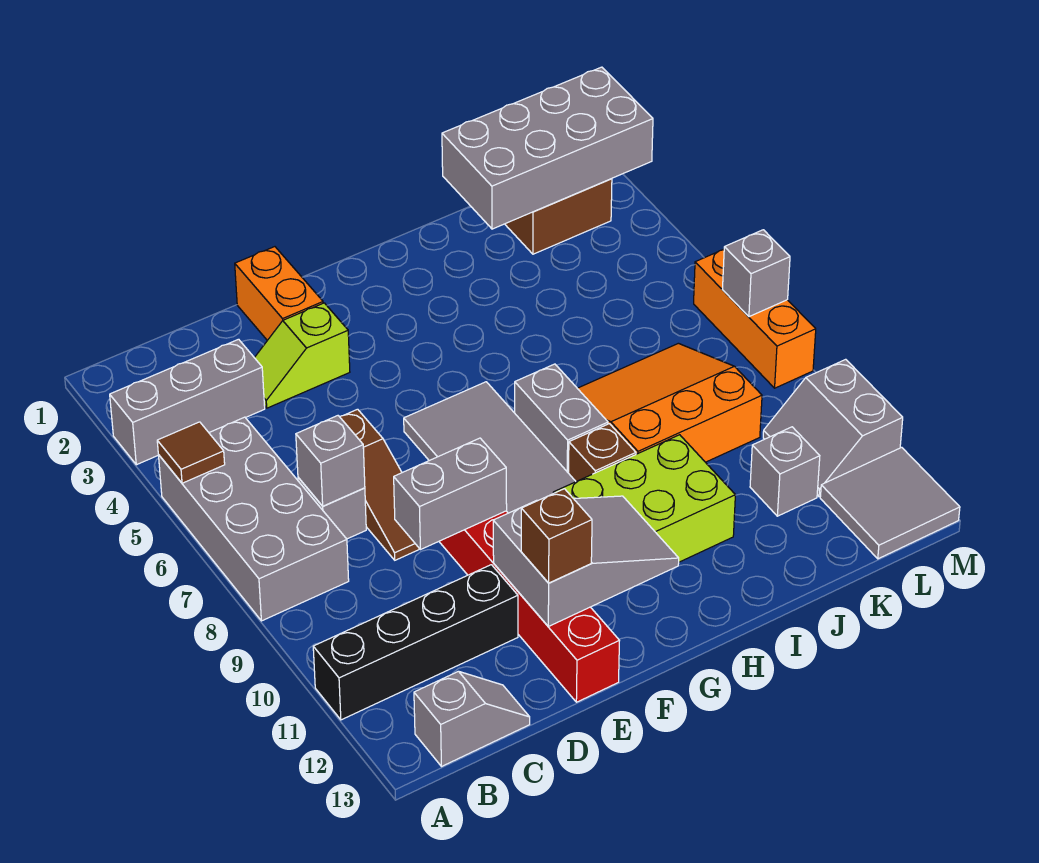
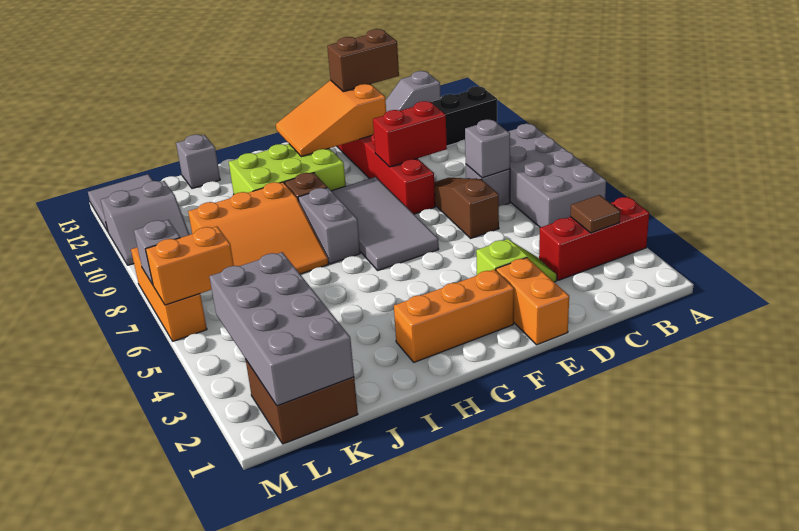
grey 1x3 brick [110,339,265,465] -> red 1x3 brick [539,197,649,280]
brown 1x1 tile [157,422,225,483] -> brown 1x1 tile moved to [570,195,620,233]
grey 1x2 brick [394,438,507,550] -> red 1x2 brick [373,101,447,167]
grey 2x3 slope [493,496,679,626] -> orange 2x3 slope [276,80,386,157]
brown 1x1 brick [521,489,592,583] -> brown 1x2 brick [327,29,399,92]
none -> orange 1x3 brick [394,269,514,362]
grey 2x4 brick [442,67,653,229] -> grey 2x4 brick turned to [209,252,354,406]
grey 1x1 brick [750,427,820,516] -> grey 1x1 brick moved to [176,135,220,189]
none -> orange 1x2 brick [146,226,234,305]
grey 2x2 slope [763,359,903,497] -> grey 2x2 slope turned to [101,181,189,265]

